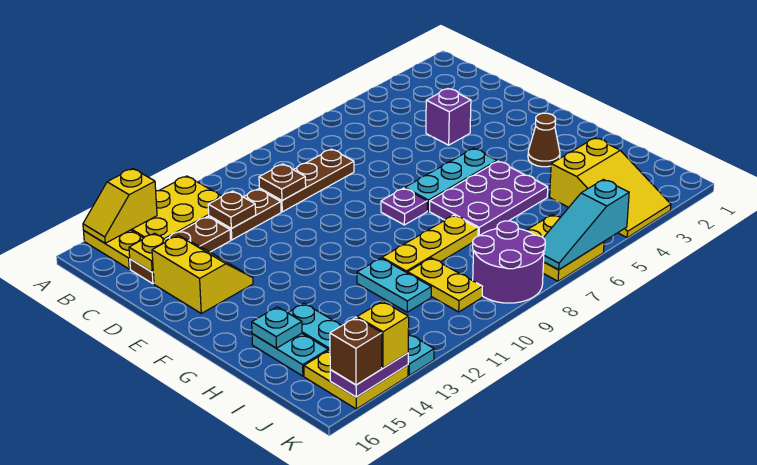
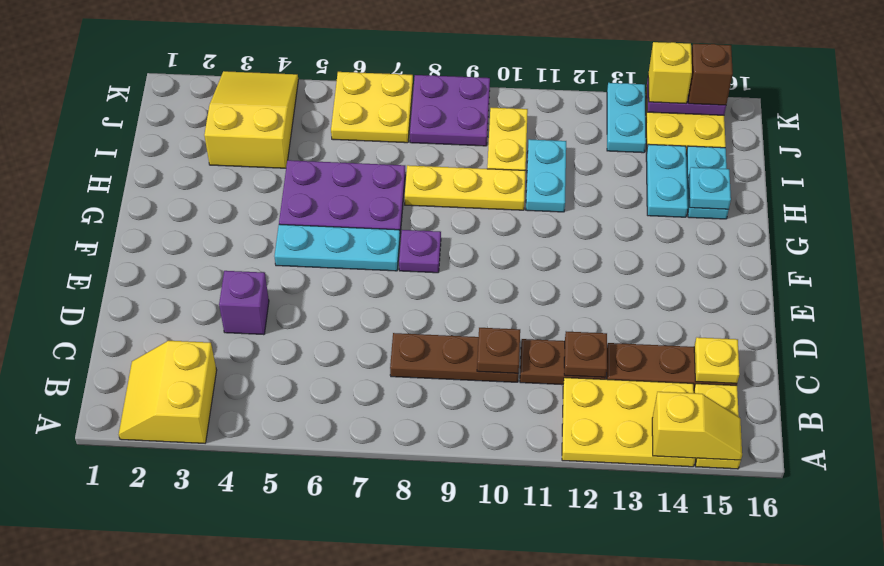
yellow 2x2 slope [152,235,253,313] -> yellow 2x2 slope moved to [119,341,217,443]
brown 1x1 cone [528,113,560,167] -> none
purple 2x2 round brick [473,221,545,303] -> purple 2x2 plate [410,75,490,146]
cyan 1x3 slope [544,180,629,270] -> none

